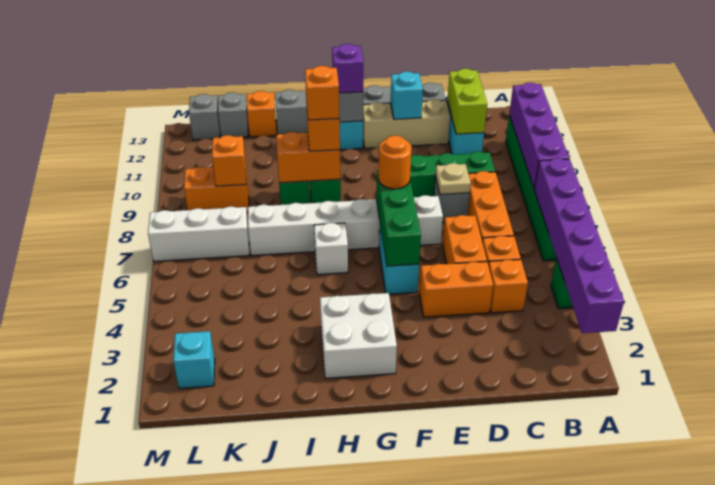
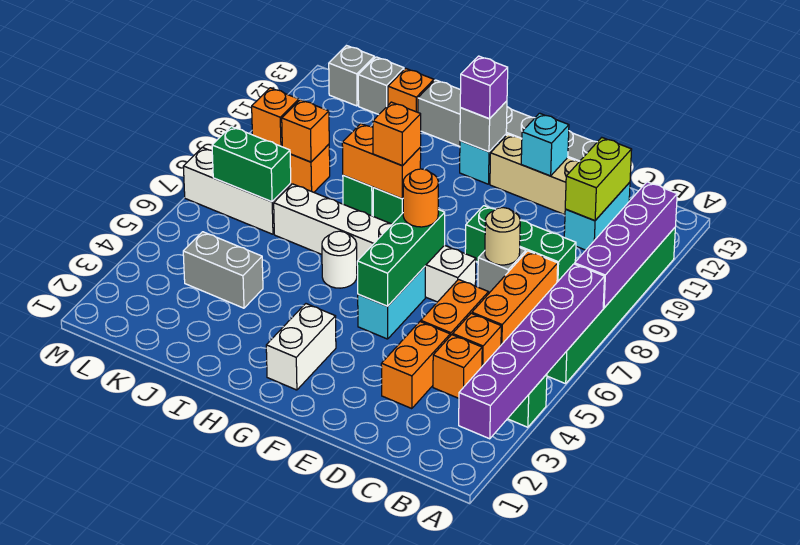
orange 1x2 brick [419,262,493,317] -> orange 1x2 brick turned to [381,321,450,409]
tan 1x1 plate [435,163,471,194] -> tan 1x1 round brick [485,208,521,265]
white 2x2 brick [320,293,397,378] -> white 1x2 brick [266,304,336,390]
white 1x1 brick [314,223,348,275] -> white 1x1 round brick [322,231,357,288]
orange 1x1 brick [305,66,339,120] -> orange 1x1 brick moved to [252,88,299,147]
none -> grey 1x2 brick [183,232,263,308]
none -> green 1x2 brick [212,127,291,202]
cyan 1x1 brick [173,331,215,388] -> none

